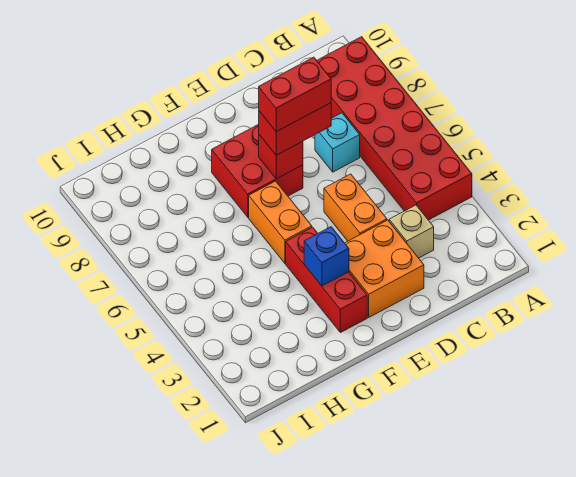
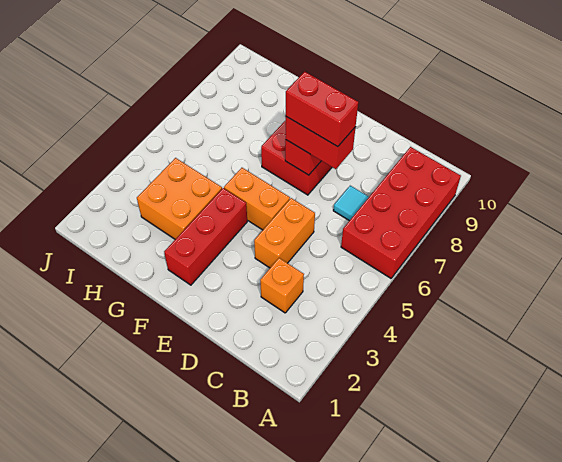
red 2x6 brick [317,37,472,220] -> red 2x4 brick [341,147,461,278]
tan 1x1 brick [389,205,434,258] -> orange 1x1 brick [260,258,304,313]
cyan 1x1 brick [315,113,360,172] -> cyan 1x1 tile [333,186,369,221]
orange 2x2 brick [345,220,424,317] -> orange 2x2 brick moved to [137,158,222,239]
blue 1x1 brick [304,227,349,286] -> none
orange 1x2 brick [249,181,312,263] -> orange 1x2 brick turned to [224,168,290,230]

